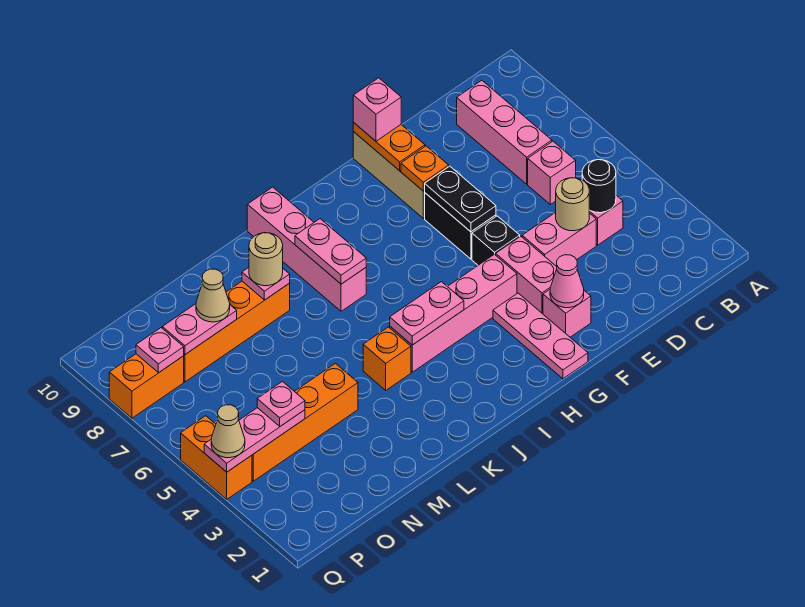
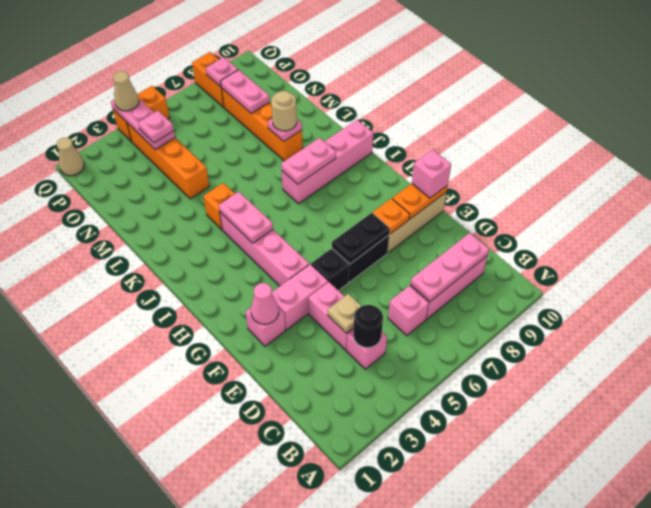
tan 1x1 round brick [556,178,589,231] -> tan 1x1 plate [328,294,361,333]
pink 1x3 plate [493,293,588,379] -> pink 1x3 plate moved to [410,233,489,302]
tan 1x1 cone [196,269,230,322] -> tan 1x1 cone moved to [56,138,84,176]

